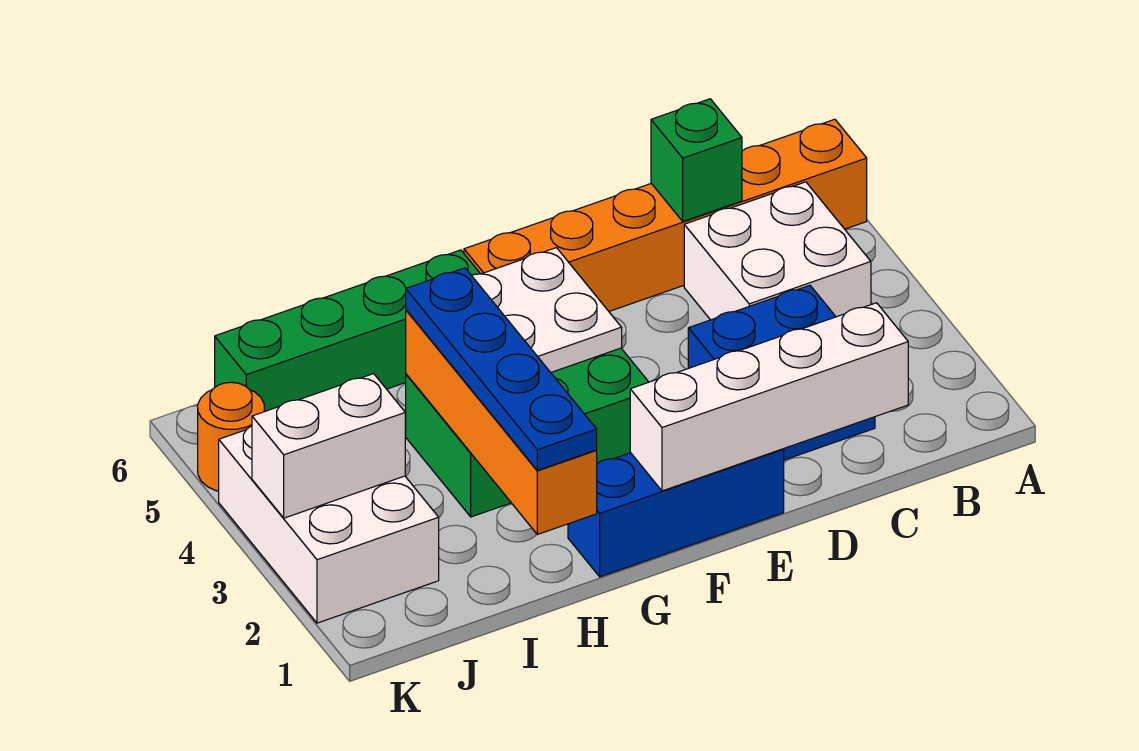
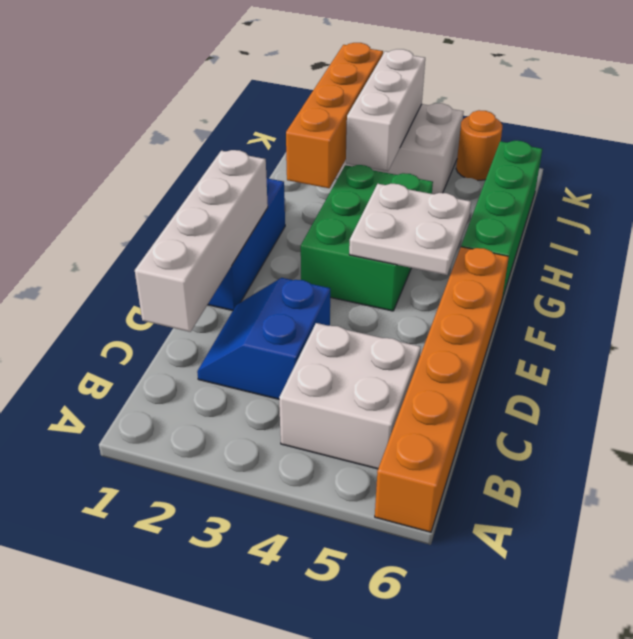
green 1x1 brick [651,99,742,221] -> none
orange 1x4 brick [406,310,597,534] -> orange 1x4 brick turned to [286,43,383,188]
blue 1x4 plate [406,268,597,470] -> none
white 1x2 brick [252,374,405,518] -> white 1x3 brick [346,49,425,171]

